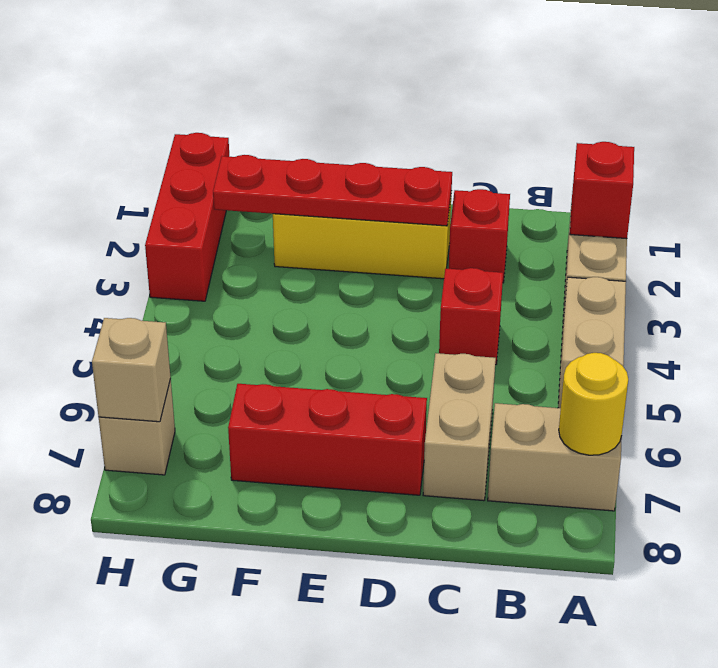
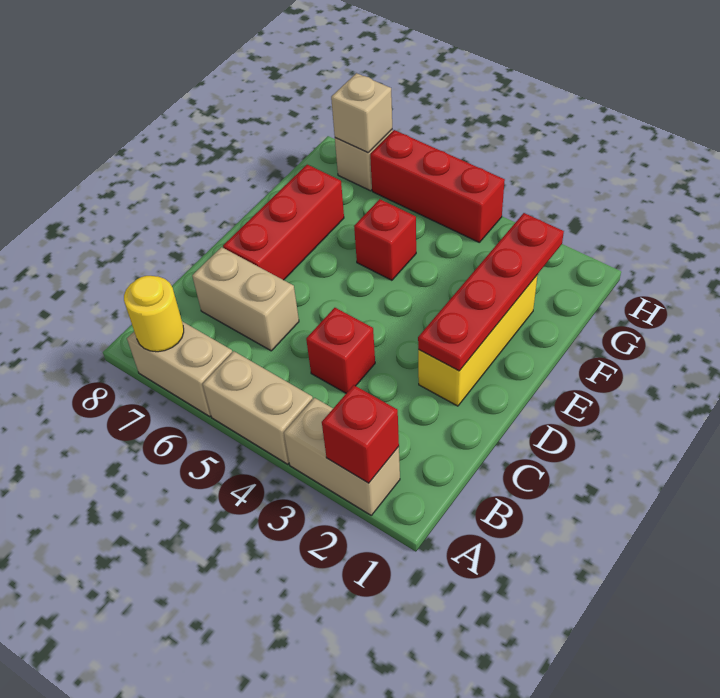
tan 1x2 brick [488,403,622,511] -> tan 1x2 brick turned to [127,321,232,417]
red 1x1 brick [449,189,510,283] -> red 1x1 brick moved to [354,199,416,280]
red 1x3 brick [145,133,229,301] -> red 1x3 brick moved to [370,130,505,242]

